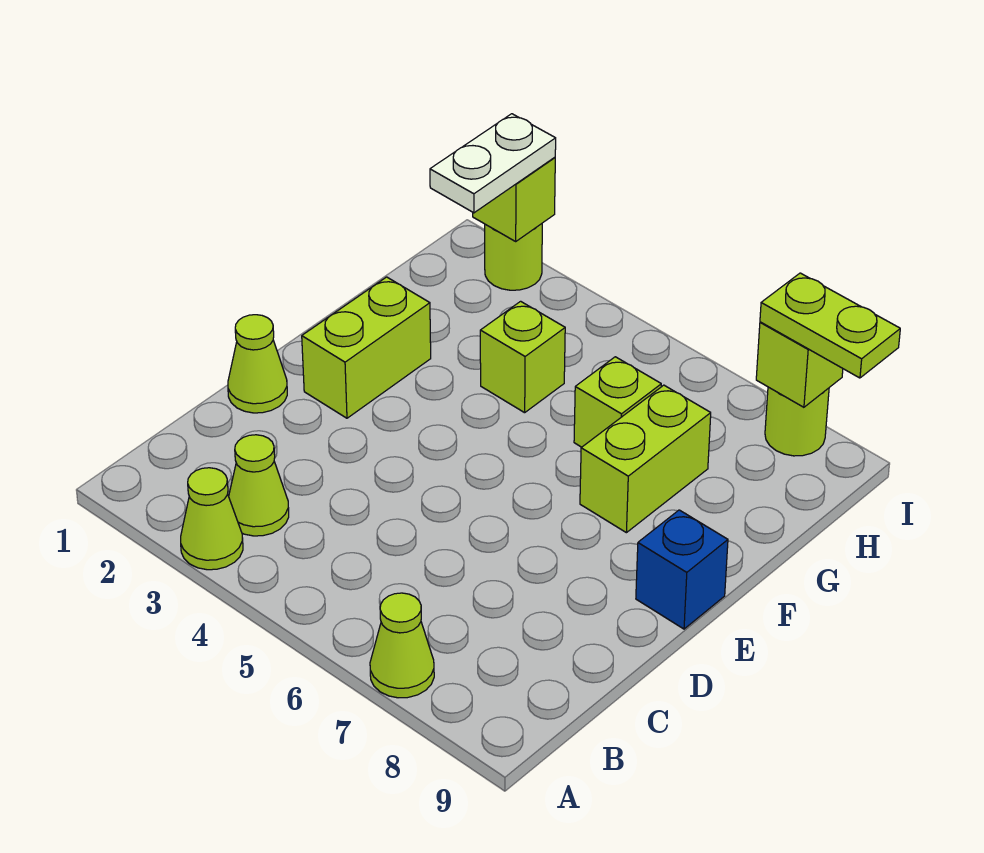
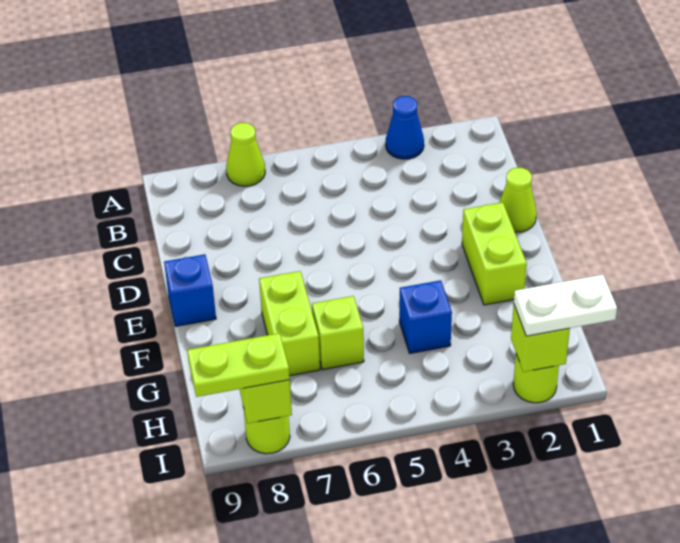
lime 1x1 cone [181,468,243,570] -> blue 1x1 cone [386,96,424,159]
lime 1x1 cone [229,435,289,536] -> none
lime 1x1 brick [480,301,565,413] -> blue 1x1 brick [399,280,452,353]
white 1x2 plate [430,114,556,213] -> white 1x2 plate turned to [514,275,617,336]

